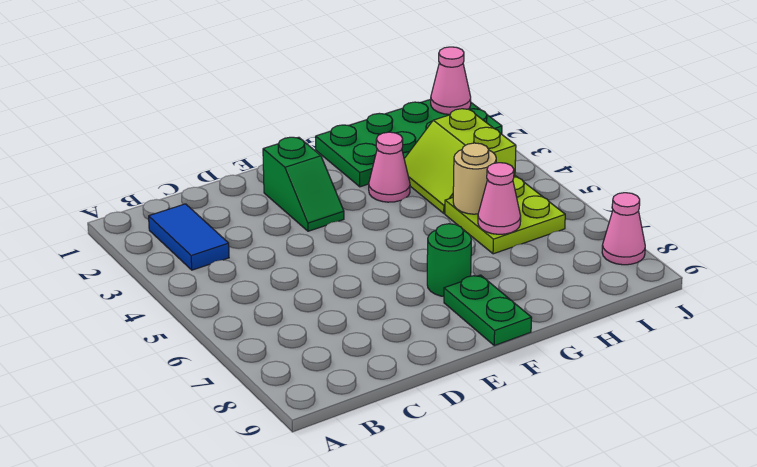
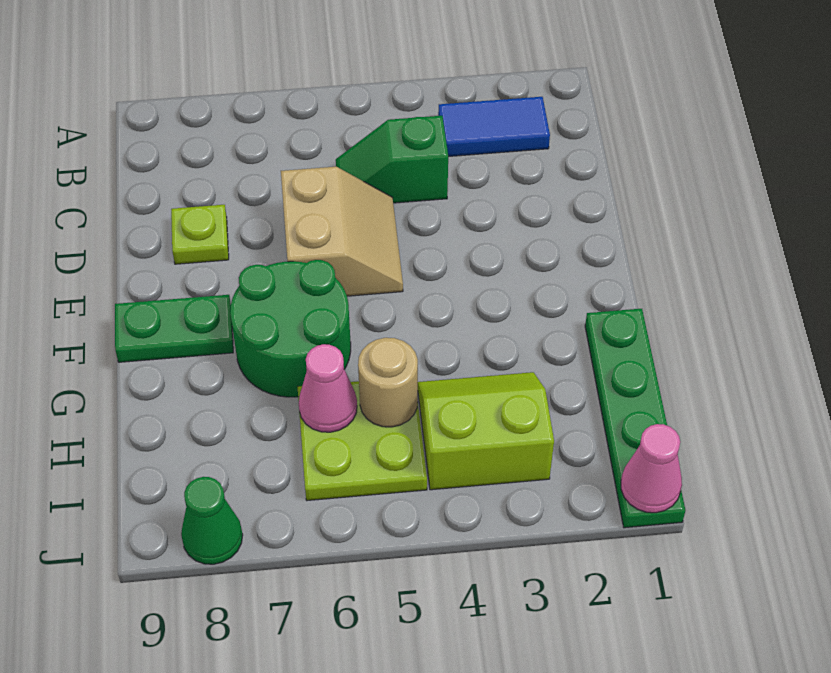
none -> tan 2x2 slope [281,167,403,296]
none -> lime 1x1 plate [171,205,229,264]
green 1x2 slope [263,137,344,231] -> green 1x2 slope moved to [336,116,448,203]
green 1x1 round brick [427,224,471,296] -> green 2x2 round brick [230,260,351,397]
green 2x4 plate [316,99,502,187] -> green 1x4 plate [585,309,685,528]
pink 1x1 cone [369,132,410,202] -> none
pink 1x1 cone [602,193,645,265] -> green 1x1 cone [181,477,243,564]

